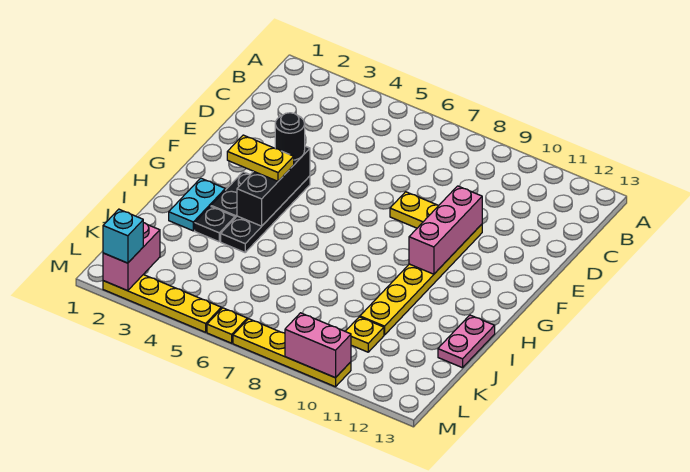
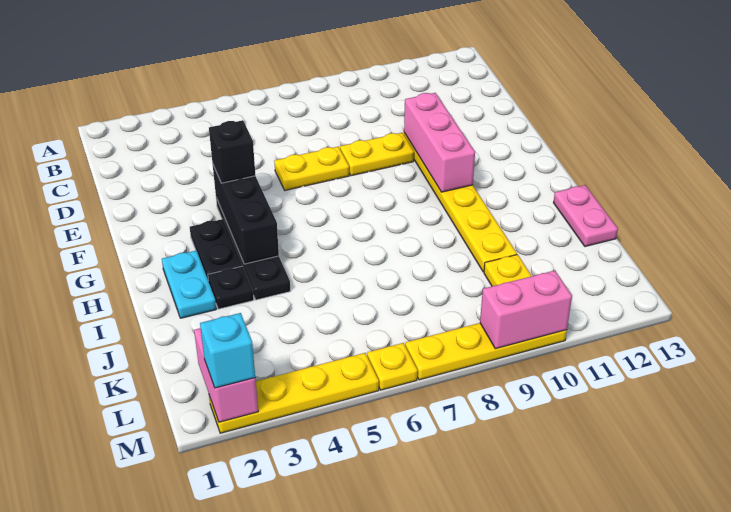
black 1x1 round brick [275,113,305,160] -> black 1x1 brick [209,120,255,183]
yellow 1x2 plate [227,135,294,181] -> yellow 1x2 plate moved to [274,147,349,190]

